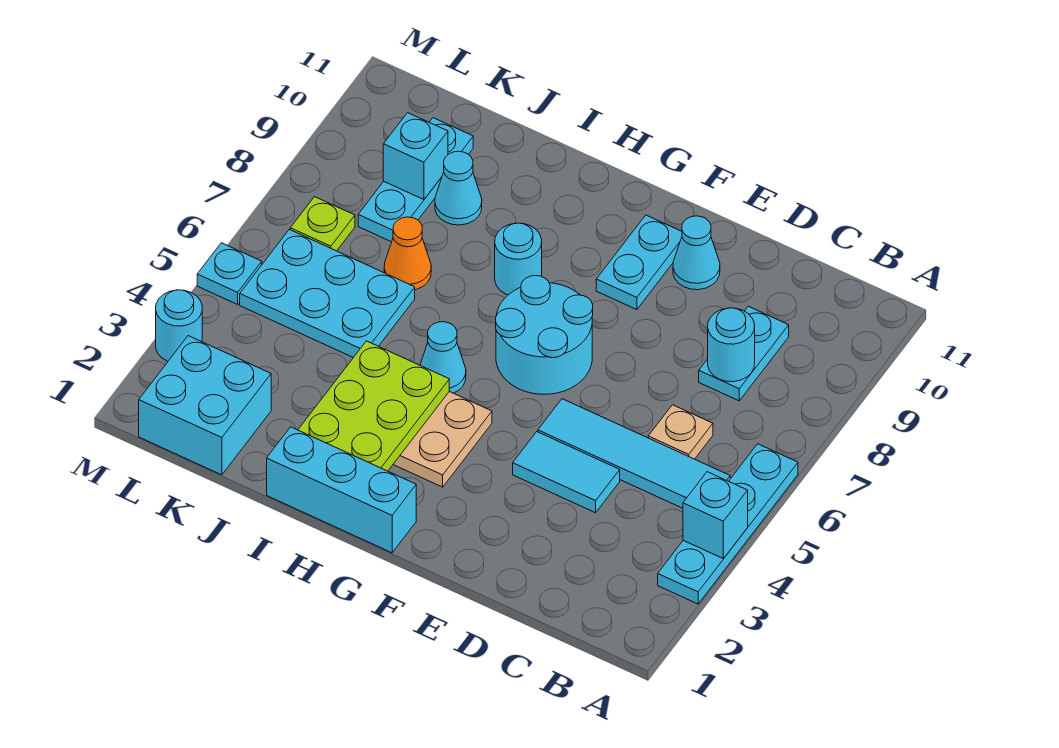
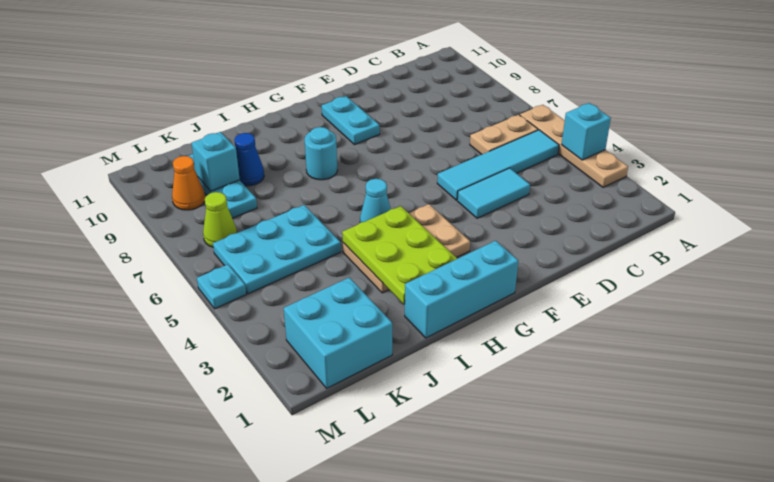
cyan 1x4 plate [658,444,798,604] -> tan 1x4 plate [520,105,628,187]
tan 1x1 plate [648,405,713,459] -> tan 1x2 plate [470,115,538,154]
cyan 1x2 plate [699,306,789,401] -> none
cyan 1x1 round brick [708,308,755,382] -> none
cyan 1x1 cone [673,216,720,290] -> none
cyan 2x2 round brick [496,276,593,394] -> none
orange 1x1 cone [384,217,431,290] -> orange 1x1 cone moved to [172,156,205,210]
cyan 1x1 cone [435,151,482,225] -> blue 1x1 cone [234,133,264,186]
lime 1x1 plate [290,197,355,251] -> lime 1x1 cone [203,192,237,247]
cyan 1x1 round brick [156,290,202,361] -> none

